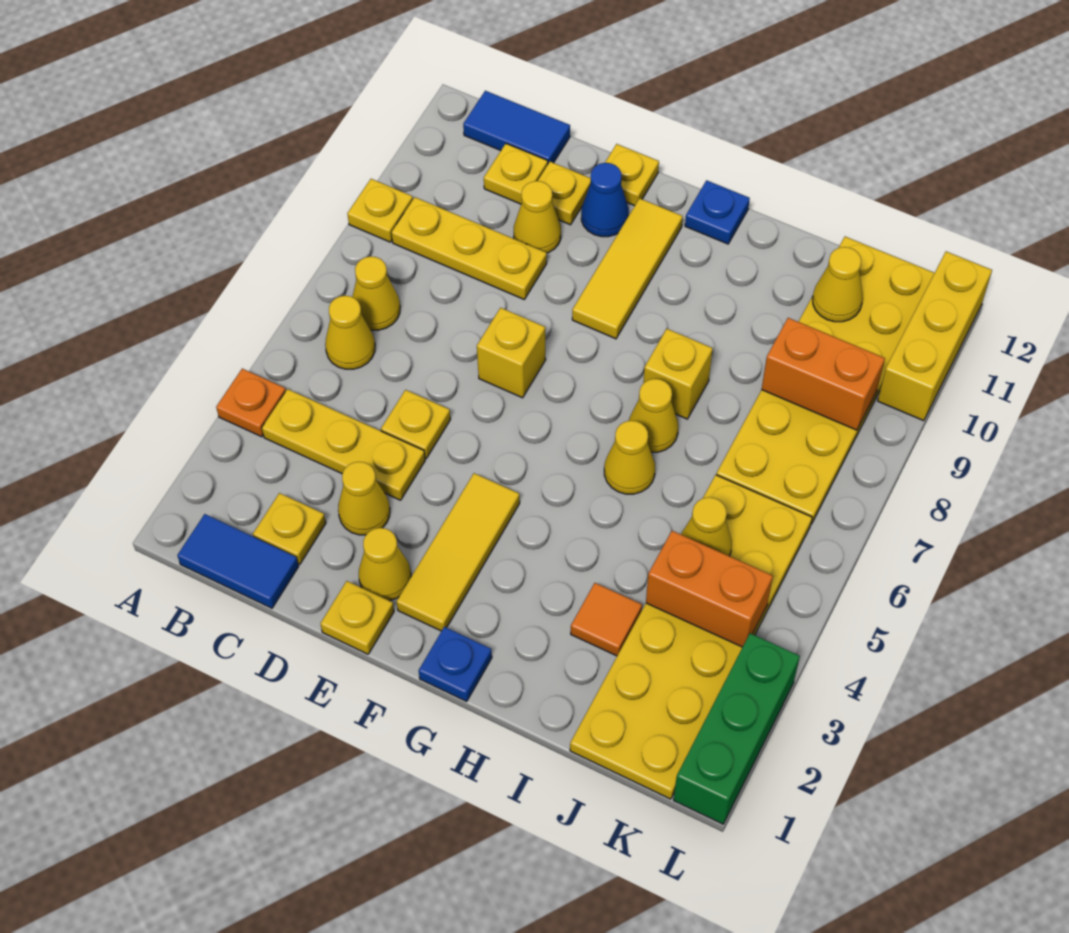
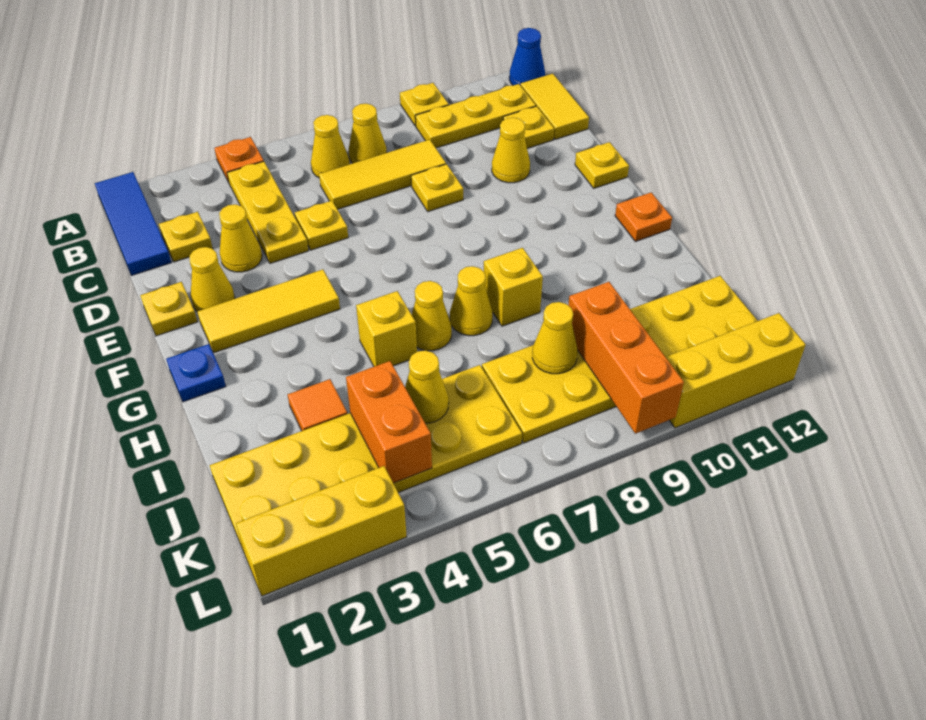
blue 1x2 tile [177,514,299,608] -> blue 1x3 tile [95,172,171,276]
yellow 1x3 plate [391,197,547,299] -> yellow 1x3 plate turned to [415,84,536,148]
blue 1x2 tile [463,91,570,163] -> yellow 1x2 tile [521,74,589,139]
yellow 1x1 plate [538,162,591,225] -> yellow 1x1 plate moved to [411,164,463,212]
yellow 1x1 brick [477,308,546,398] -> yellow 1x1 brick moved to [356,291,417,366]
blue 1x1 cone [581,163,629,237] -> blue 1x1 cone moved to [509,28,545,86]
yellow 1x3 tile [572,198,683,339] -> yellow 1x3 tile moved to [319,140,446,209]
blue 1x1 plate [685,180,750,244] -> orange 1x1 plate [615,193,672,242]
orange 1x2 brick [762,318,885,430] -> orange 1x3 brick [568,282,684,434]
yellow 1x1 cone [813,247,863,322] -> yellow 1x1 cone moved to [532,302,577,374]
green 1x3 brick [673,633,800,824] -> yellow 1x3 brick [236,466,407,596]

